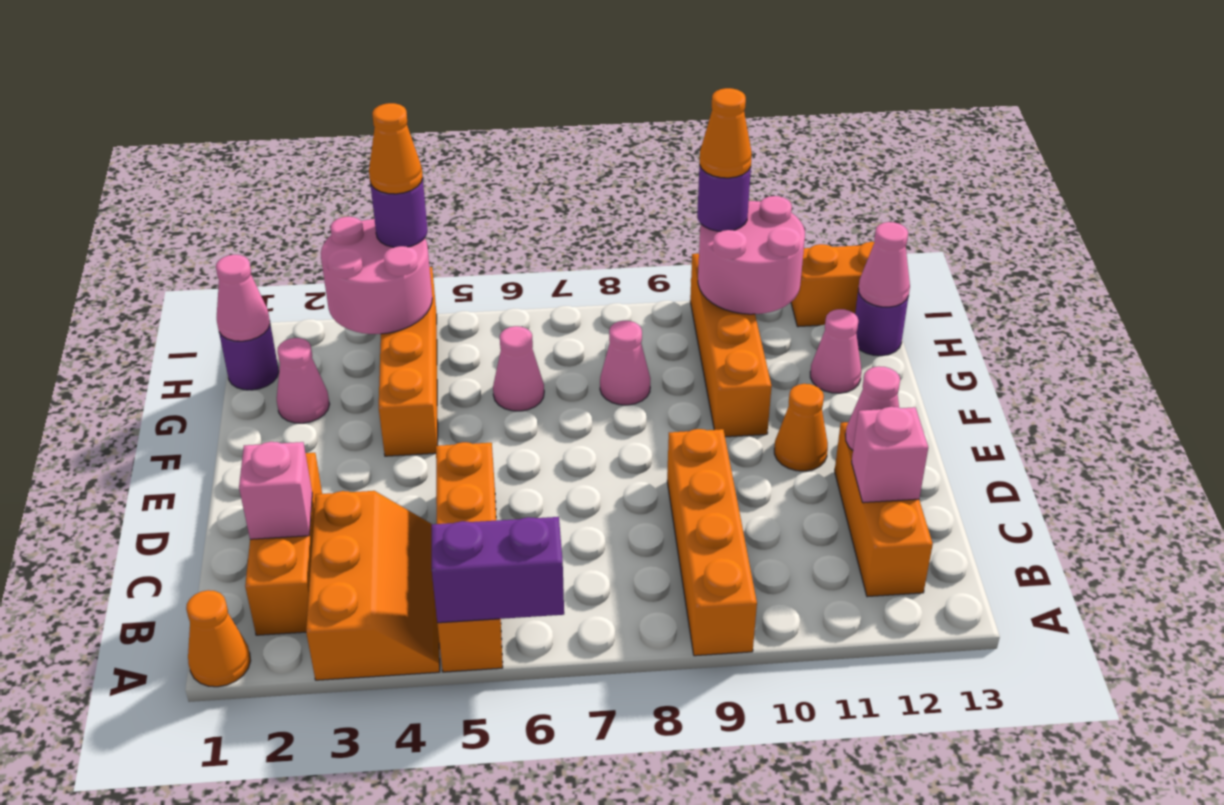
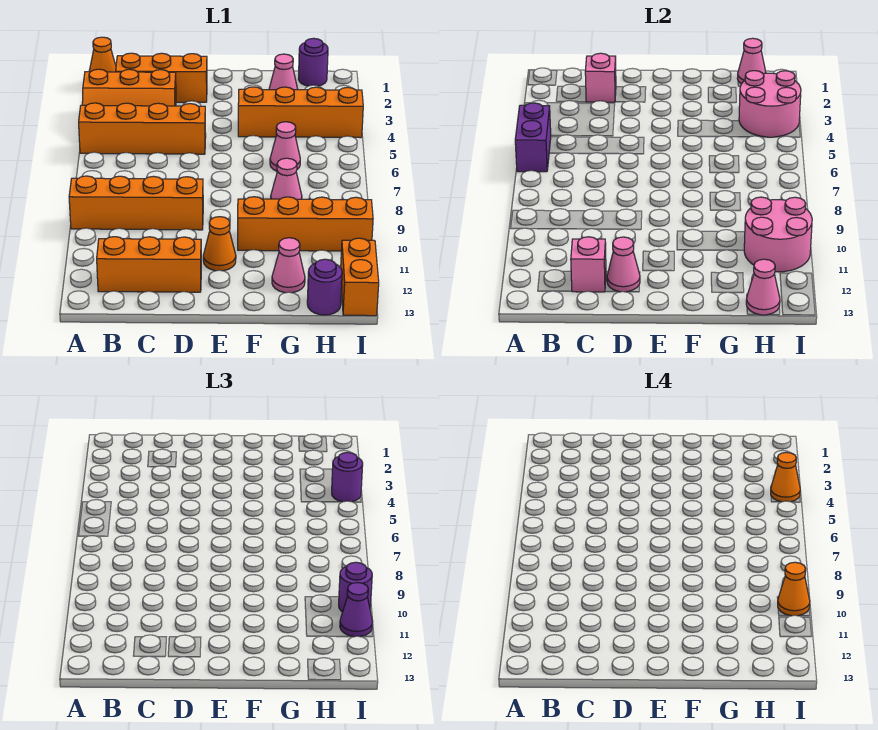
none -> purple 1x1 cone [340,583,373,637]

